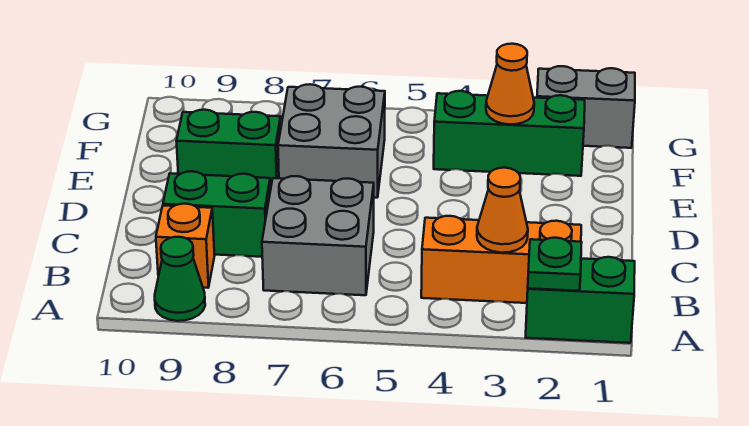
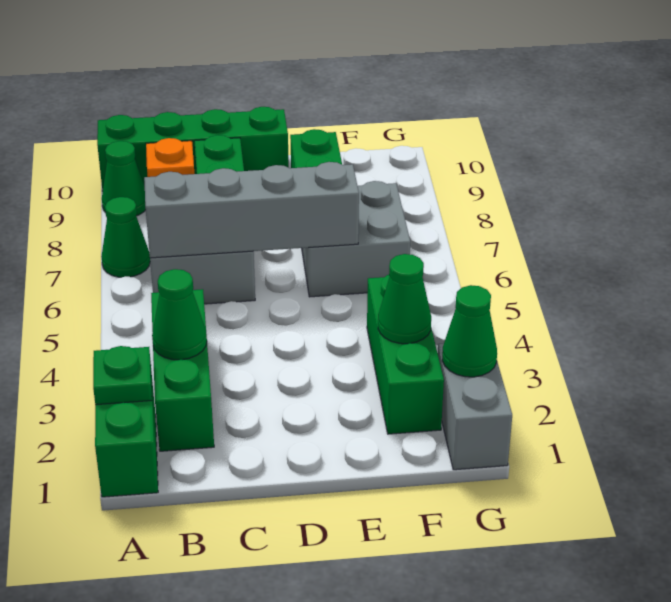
none -> green 1x1 cone [101,197,150,277]
none -> green 1x4 brick [97,107,289,191]
orange 1x3 brick [421,216,581,303] -> green 1x3 brick [151,289,214,451]
orange 1x1 cone [477,168,528,253] -> green 1x1 cone [152,269,207,360]
none -> grey 1x4 brick [144,162,359,258]
orange 1x1 cone [486,44,534,124] -> green 1x1 cone [378,254,431,344]
none -> green 1x1 cone [442,285,497,377]

